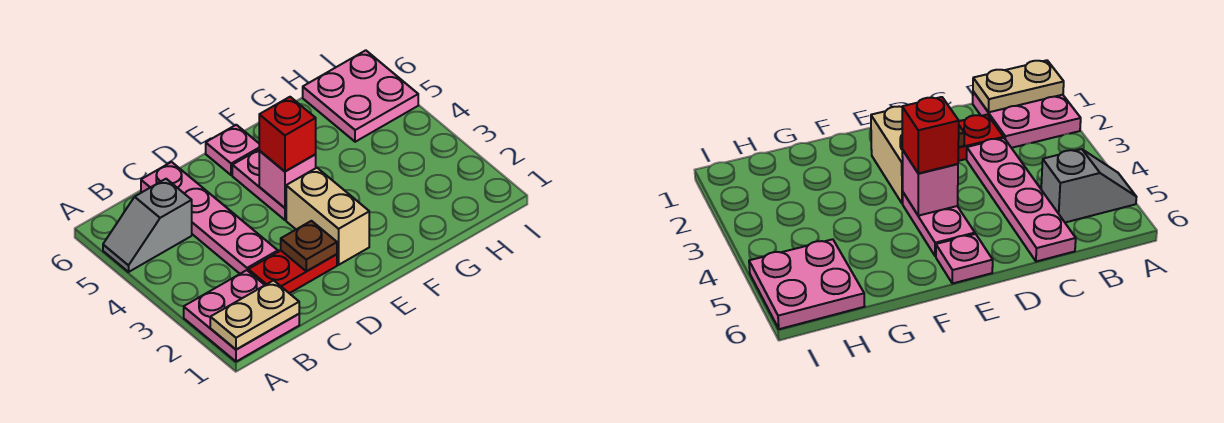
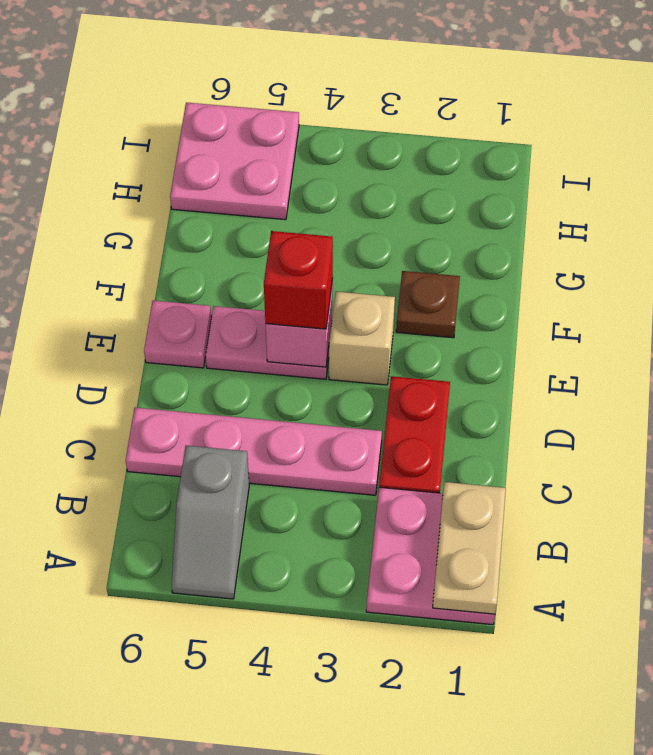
brown 1x1 plate [281,221,337,271] -> brown 1x1 plate moved to [396,271,460,338]
tan 1x2 brick [286,168,369,265] -> tan 1x1 brick [329,292,395,385]

